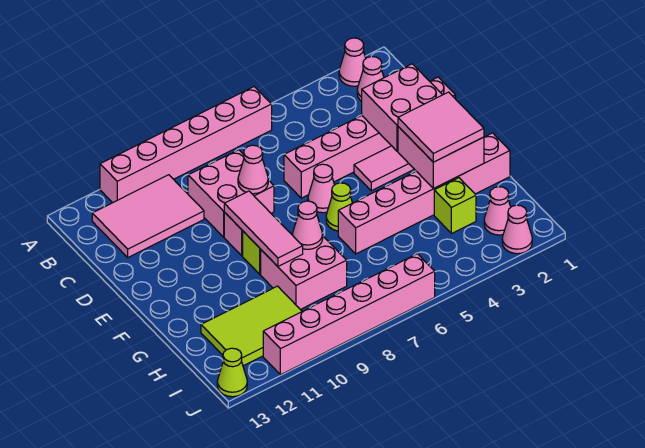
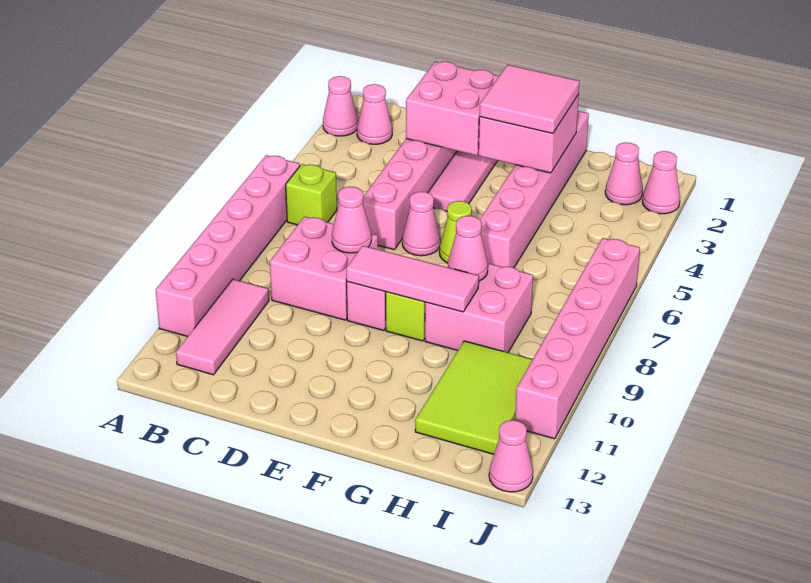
pink 2x3 tile [92,175,204,257] -> pink 1x3 tile [176,279,269,375]
lime 1x1 brick [434,178,476,234] -> lime 1x1 brick moved to [286,164,337,225]
lime 1x1 cone [217,348,247,397] -> pink 1x1 cone [489,420,533,492]

